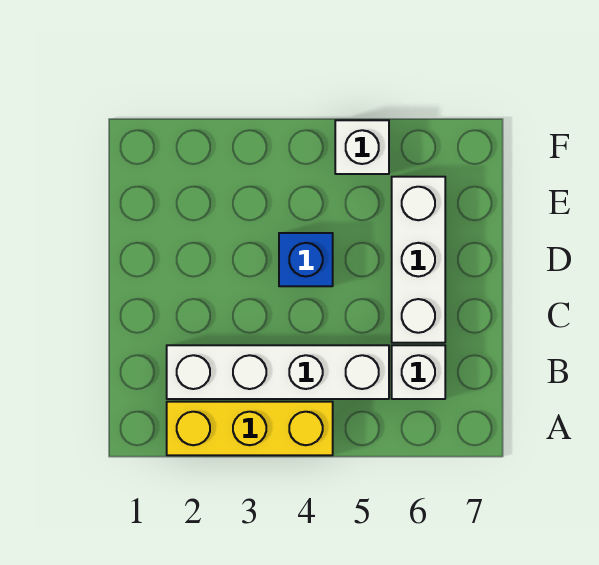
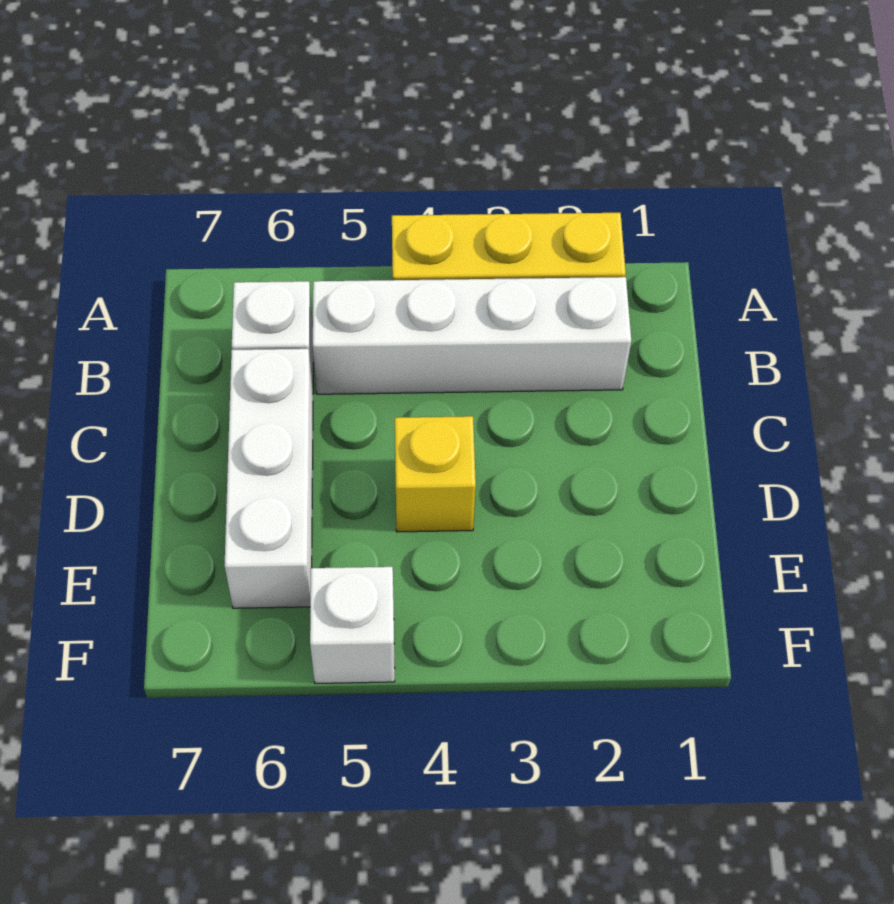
blue 1x1 brick [279,233,333,286] -> yellow 1x1 brick [395,416,476,532]

